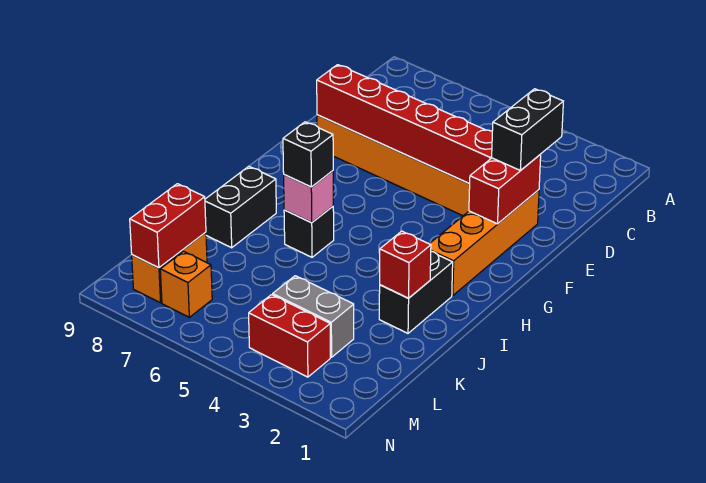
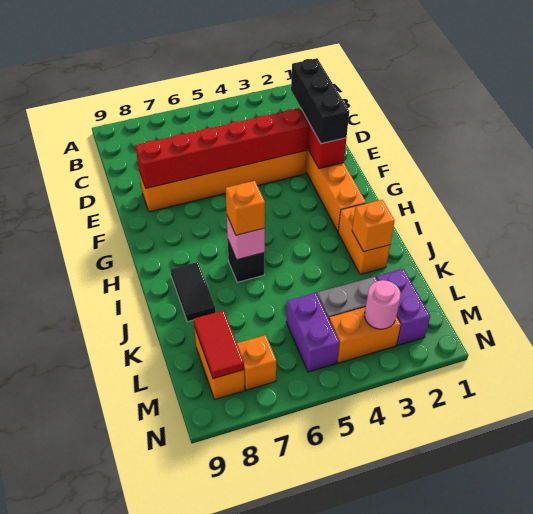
black 1x2 brick [492,89,563,171] -> black 1x3 brick [291,58,349,144]
black 1x2 brick [379,251,453,333] -> orange 1x2 brick [338,203,390,274]
black 1x1 brick [283,122,333,187] -> orange 1x1 brick [226,181,265,235]
black 1x2 brick [205,166,276,248] -> black 1x2 tile [170,262,216,322]
red 1x1 brick [380,231,431,298] -> orange 1x1 brick [352,200,395,252]
none -> purple 1x2 brick [376,269,430,346]
none -> purple 1x2 brick [286,293,340,372]
red 1x2 brick [130,184,206,268] -> red 1x2 tile [194,310,244,379]
red 1x2 brick [249,295,330,377] -> orange 1x2 brick [329,307,400,363]
none -> pink 1x1 round brick [365,280,401,329]

